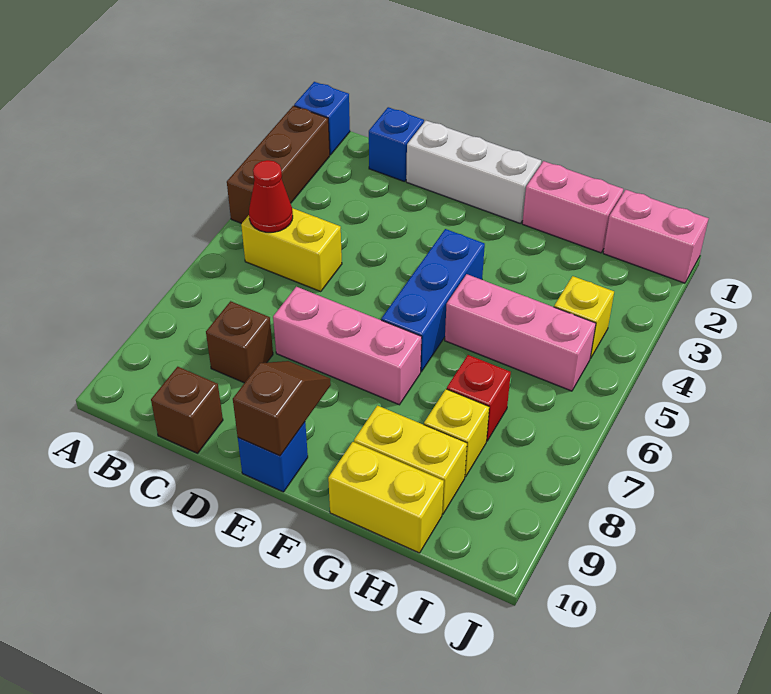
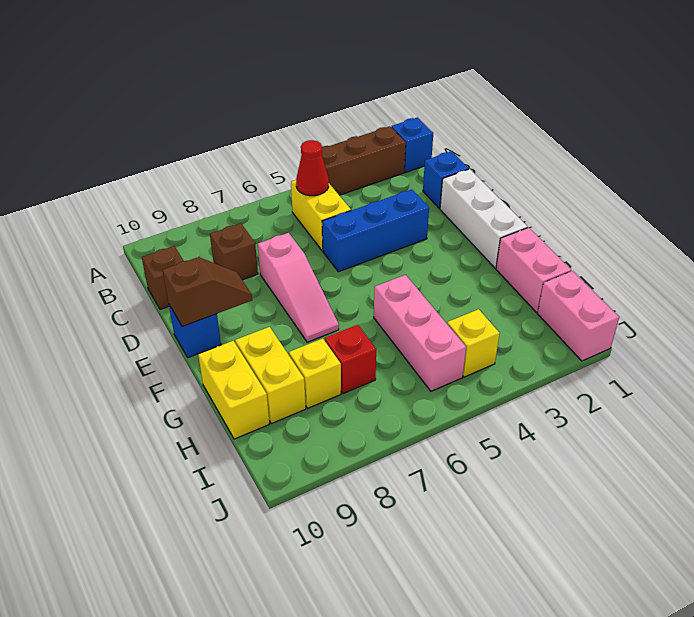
pink 1x3 brick [273,287,422,405] -> pink 1x3 slope [258,233,339,342]
blue 1x3 brick [381,229,485,372] -> blue 1x3 brick moved to [322,189,429,272]

